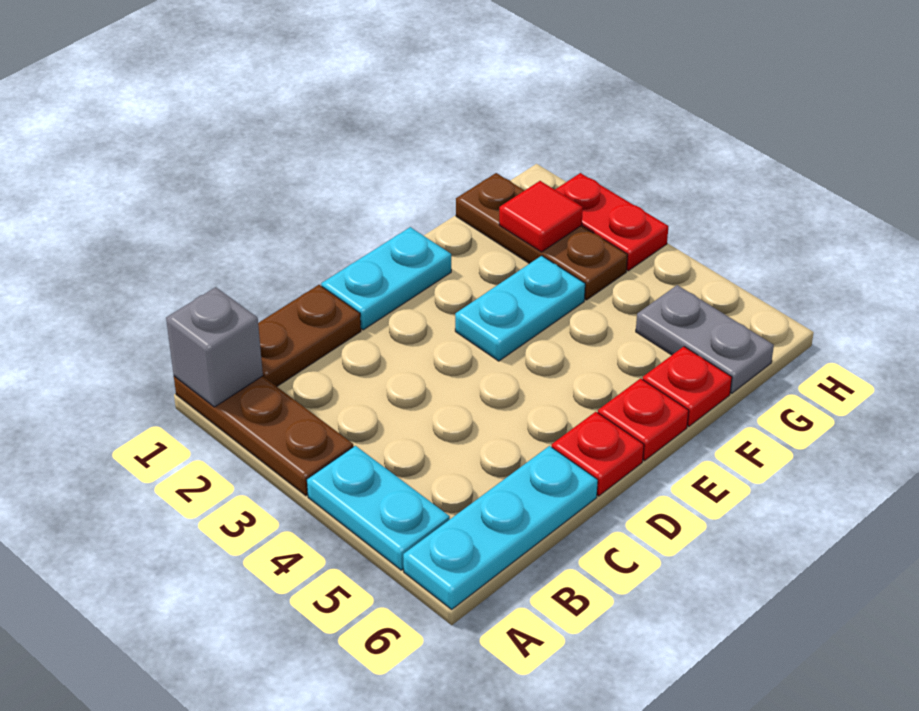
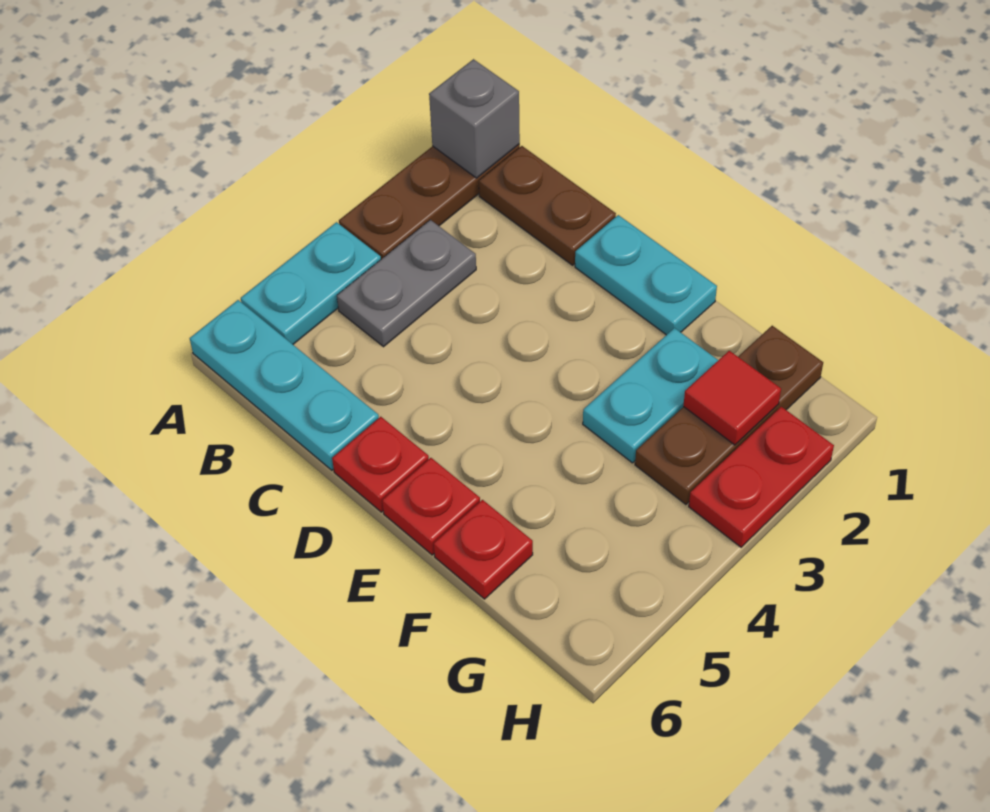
cyan 1x2 plate [455,256,585,361] -> cyan 1x2 plate turned to [583,328,718,463]
grey 1x2 plate [636,285,774,393] -> grey 1x2 plate moved to [337,220,476,347]

